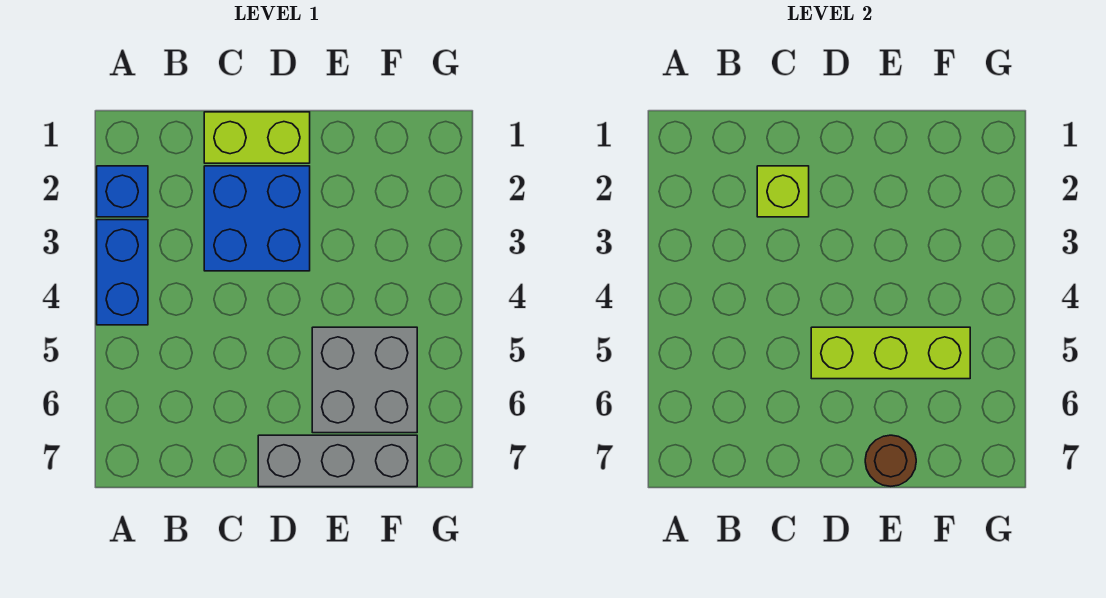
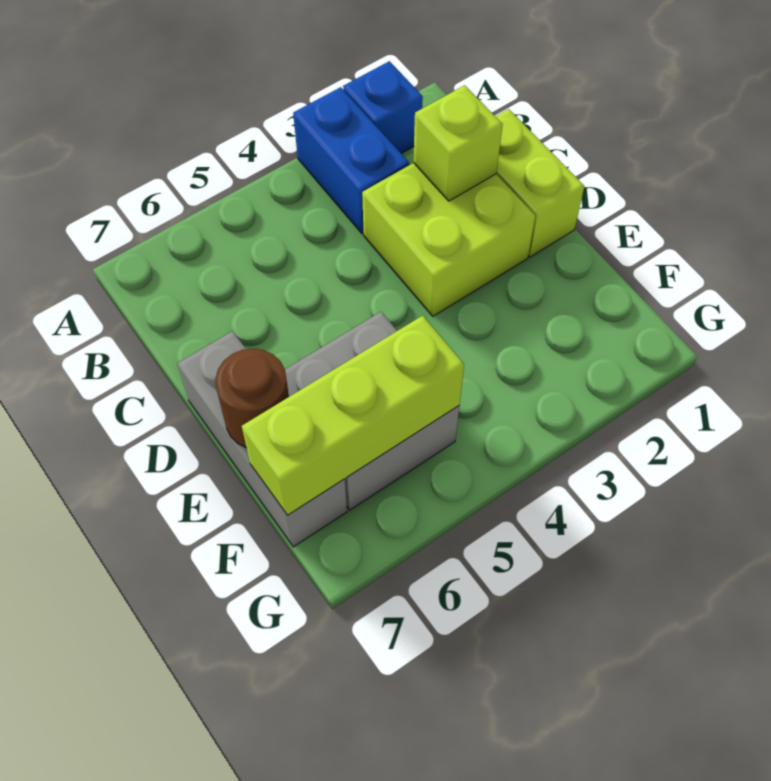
blue 1x2 brick [97,220,148,325] -> blue 1x2 brick turned to [293,87,409,233]
blue 2x2 brick [204,166,310,271] -> lime 2x2 brick [362,163,535,316]
lime 1x3 brick [811,327,970,379] -> lime 1x3 brick turned to [242,316,464,515]

